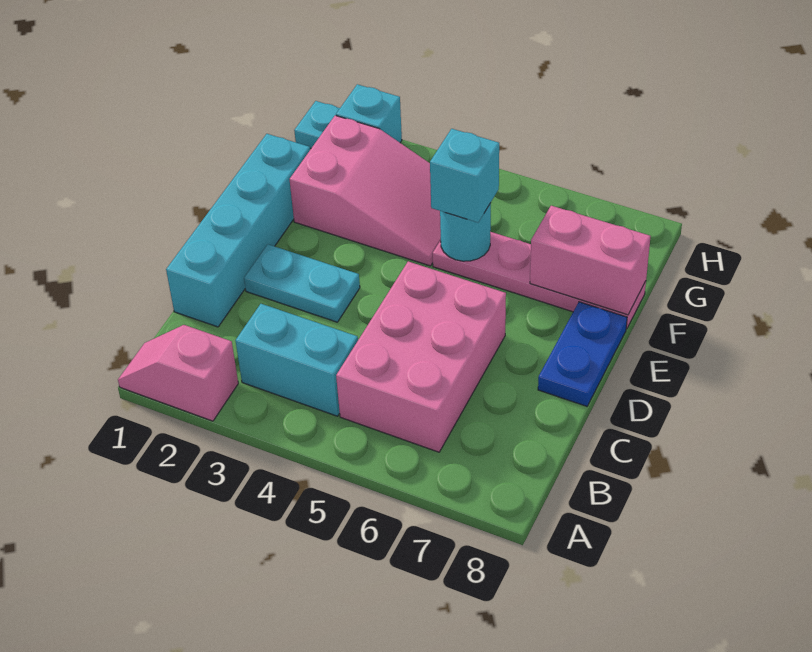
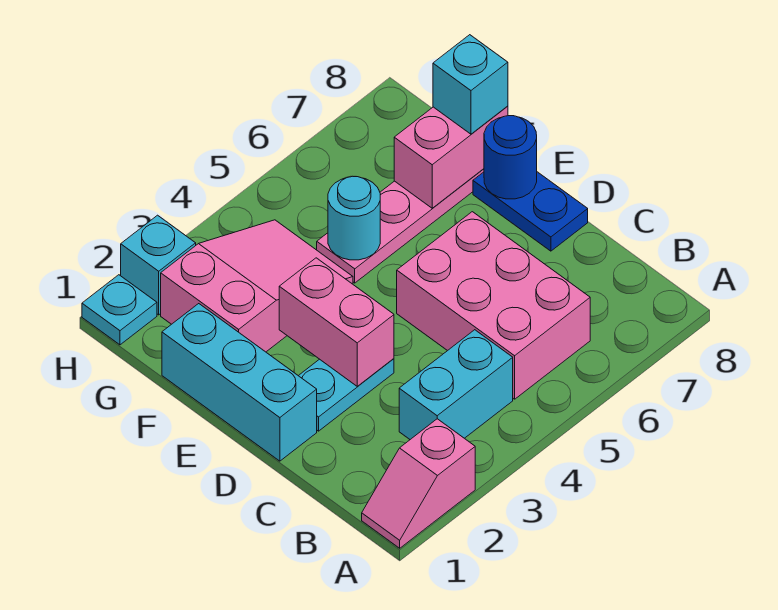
cyan 1x4 brick [166,134,310,327] -> cyan 1x3 brick [162,304,317,461]
none -> pink 1x2 brick [279,258,394,387]
none -> blue 1x1 round brick [484,116,537,199]
cyan 1x1 brick [430,129,499,223] -> cyan 1x1 brick moved to [433,35,508,134]

